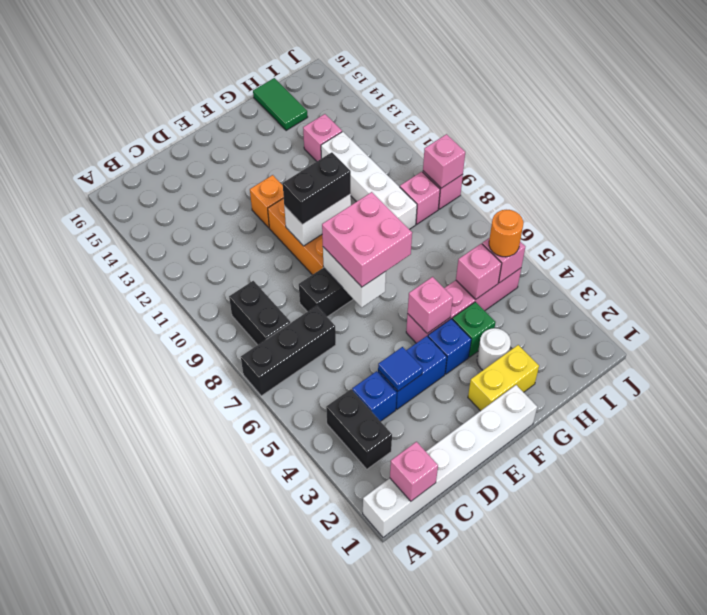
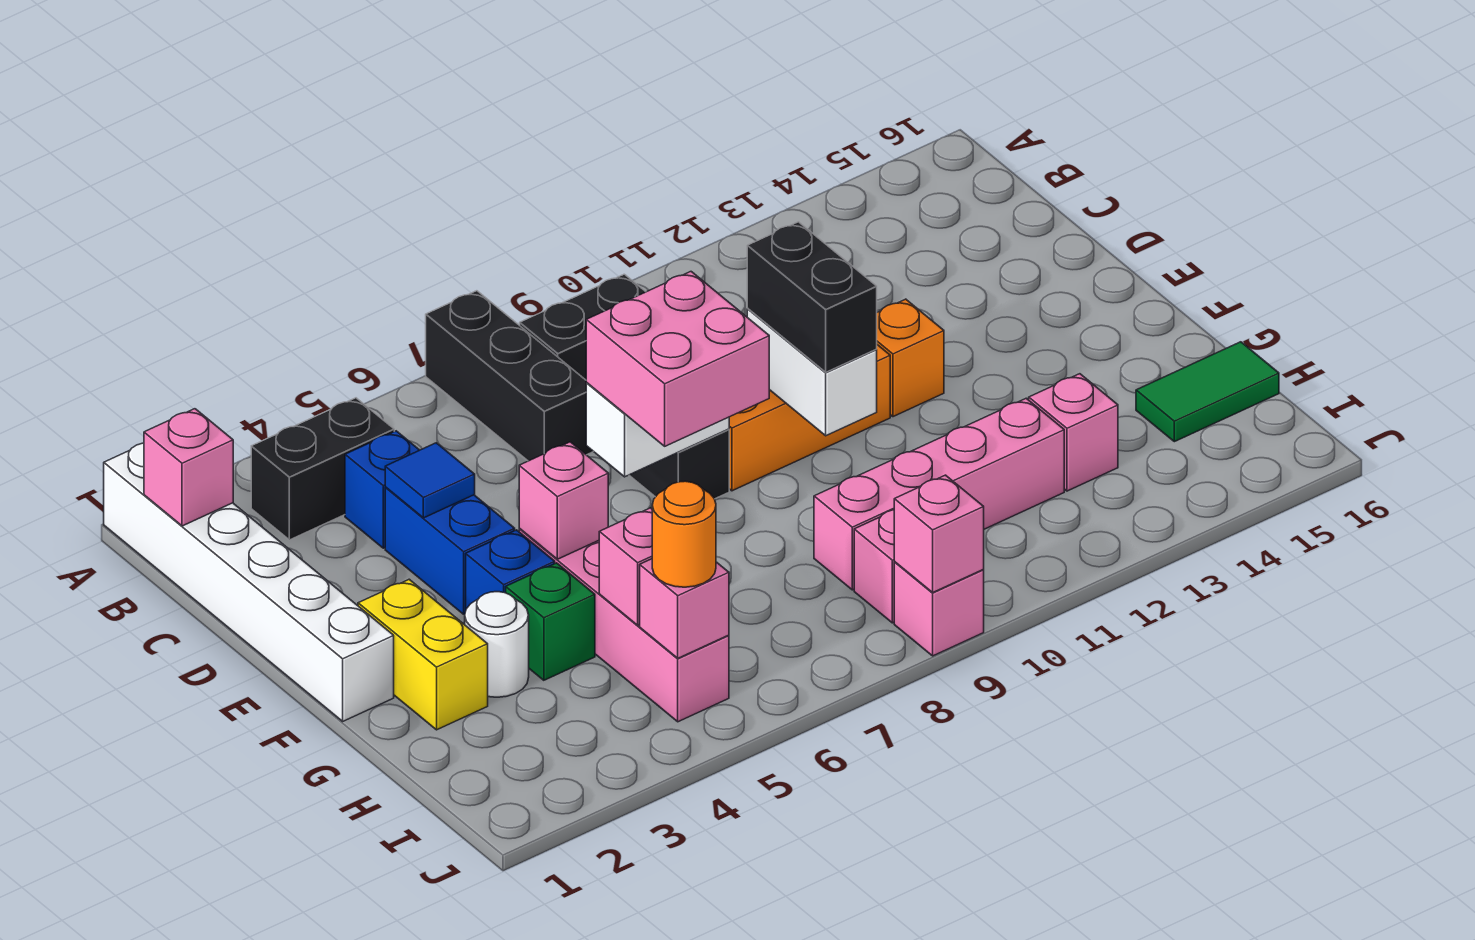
white 1x4 brick [321,132,417,229] -> pink 1x4 brick [814,398,1064,590]

